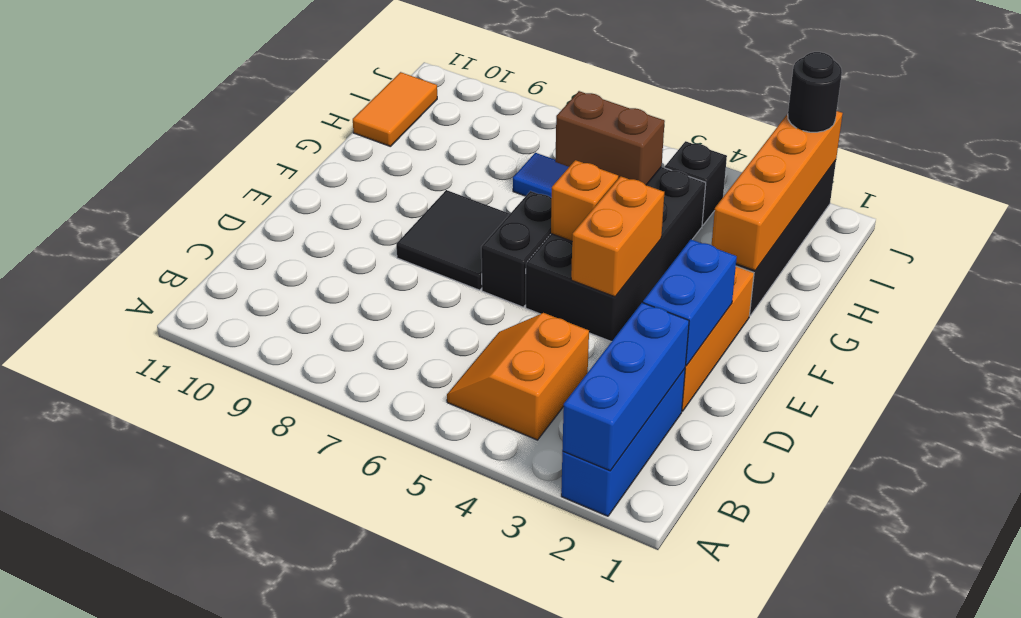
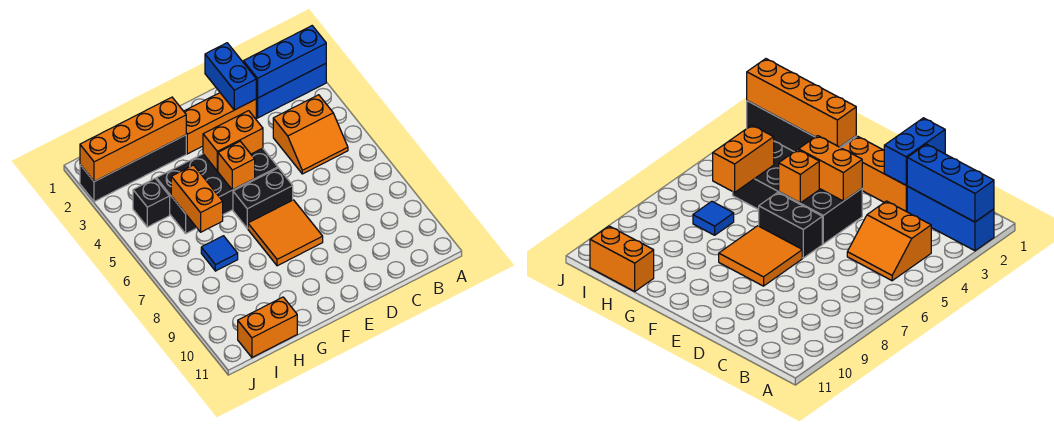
blue 1x2 brick [643,240,737,366] -> blue 1x2 brick turned to [205,43,256,110]
black 2x2 tile [396,190,510,290] -> orange 2x2 tile [248,200,323,266]
brown 1x2 brick [555,91,665,185] -> orange 1x2 brick [171,165,223,232]
orange 1x2 tile [353,72,437,146] -> orange 1x2 brick [238,297,297,357]
black 1x1 round brick [788,52,842,132] -> none

